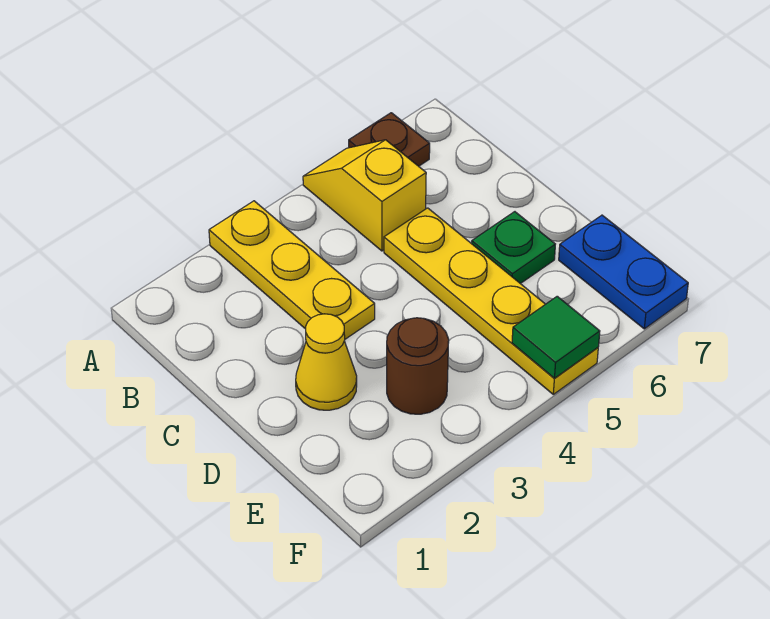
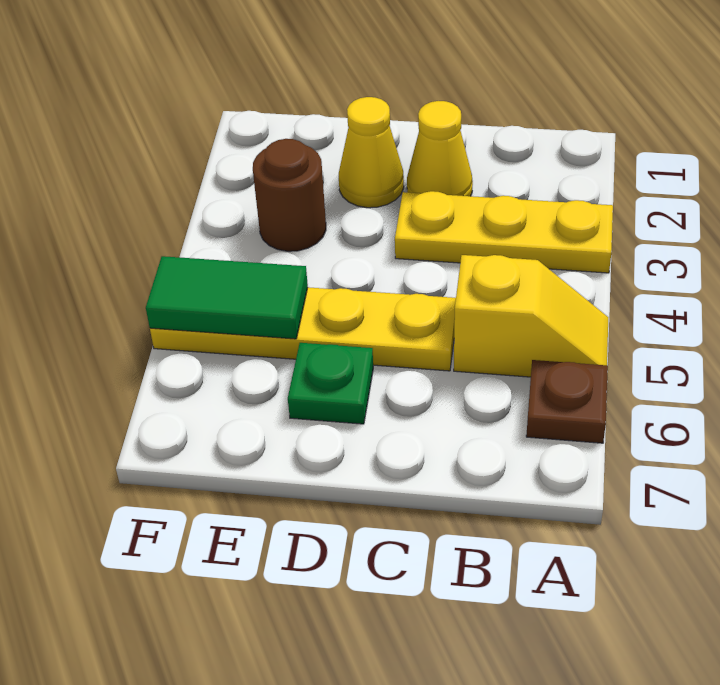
none -> yellow 1x1 cone [407,101,473,196]
blue 1x2 plate [559,215,688,329] -> none
green 1x1 tile [512,296,600,379] -> green 1x2 tile [146,256,308,339]

